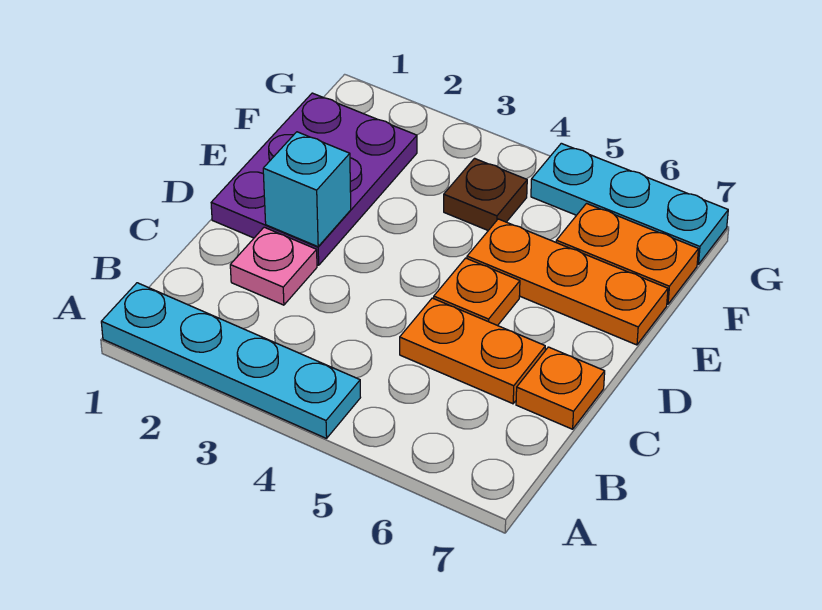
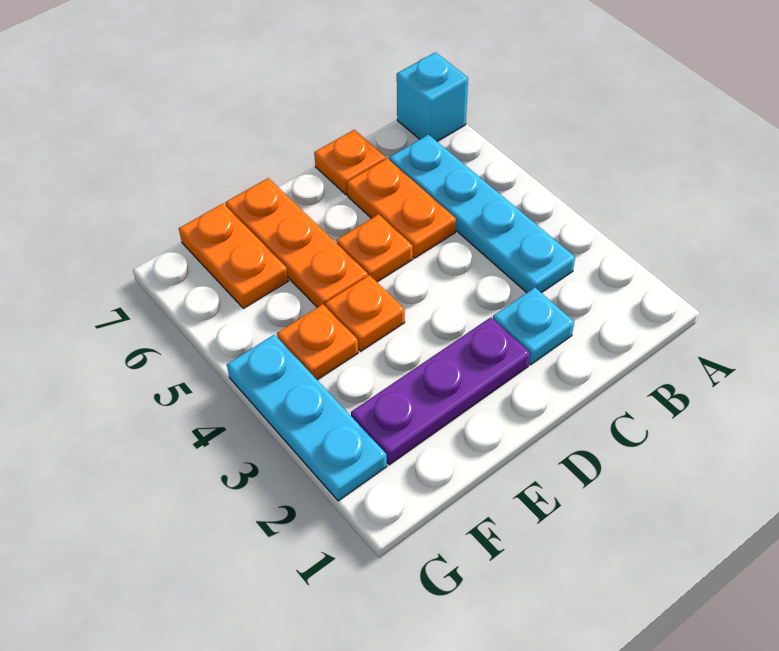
cyan 1x4 plate [101,283,360,438] -> cyan 1x4 plate moved to [389,134,575,293]
pink 1x1 plate [230,227,317,305] -> cyan 1x1 plate [493,288,574,365]
purple 2x3 plate [211,93,417,265] -> purple 1x3 plate [351,317,530,465]
cyan 1x1 brick [263,132,351,247] -> cyan 1x1 brick moved to [397,52,468,141]
none -> orange 1x1 plate [325,275,405,351]
brown 1x1 plate [444,158,527,230] -> orange 1x1 plate [277,304,358,380]
cyan 1x3 plate [531,143,728,264] -> cyan 1x3 plate moved to [227,335,387,501]

